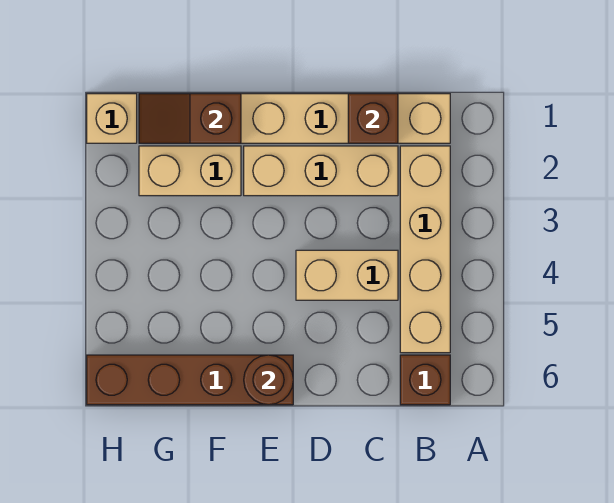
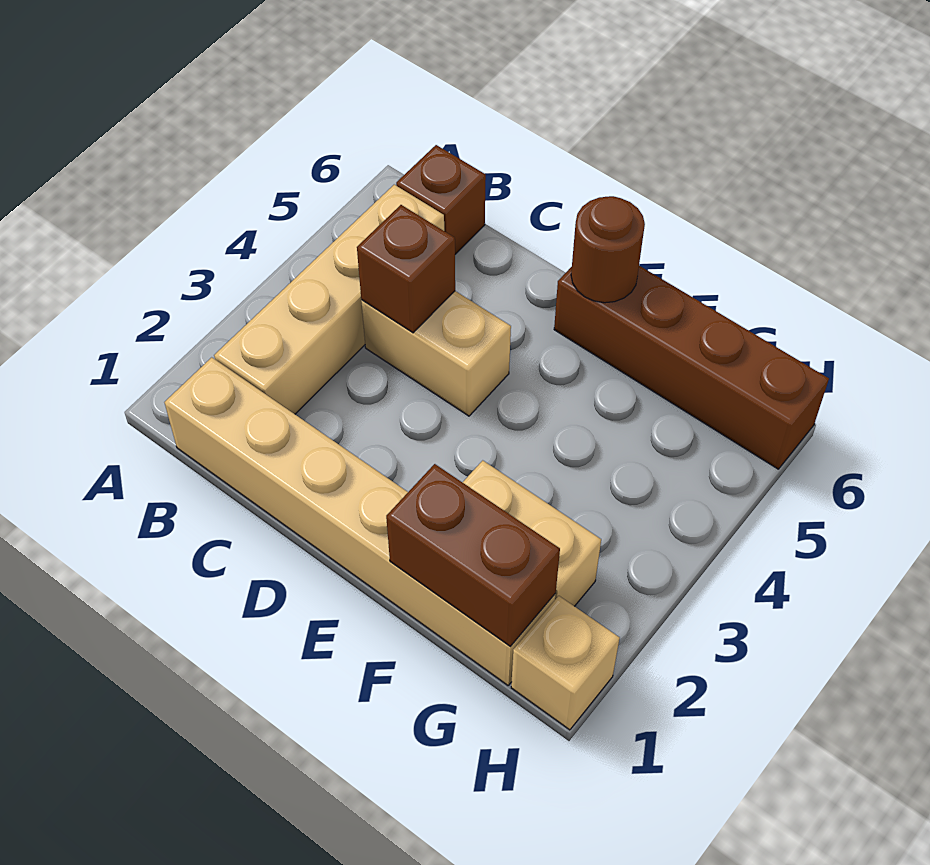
brown 1x1 brick [348,94,398,143] -> brown 1x1 brick moved to [357,205,455,333]
tan 1x3 brick [244,146,398,196] -> none
brown 1x2 slope [139,94,241,143] -> brown 1x2 brick [386,464,560,646]

